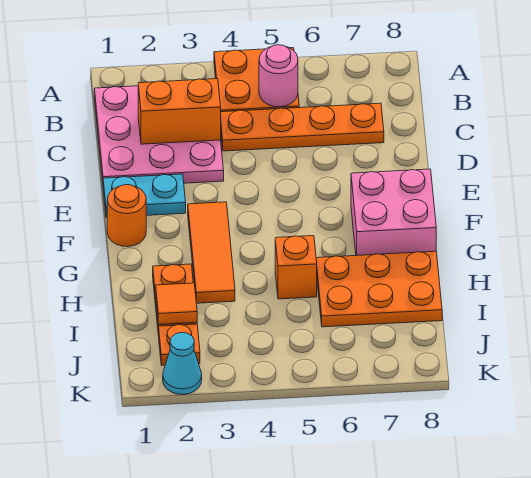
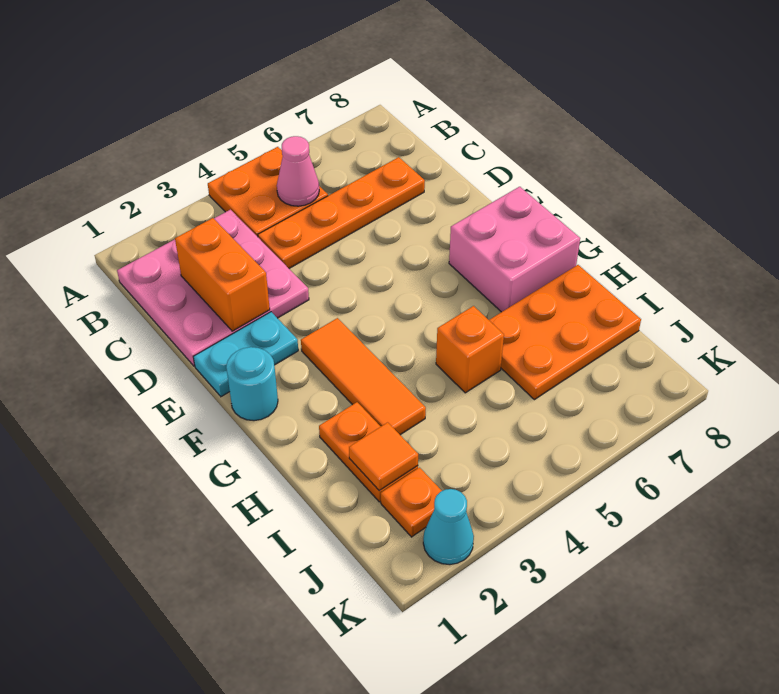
pink 1x1 round brick [259,45,298,107] -> pink 1x1 cone [277,136,319,206]
orange 1x2 brick [138,79,221,144] -> orange 1x2 brick turned to [175,218,270,331]
orange 1x1 round brick [107,185,146,247] -> cyan 1x1 round brick [226,347,278,421]

